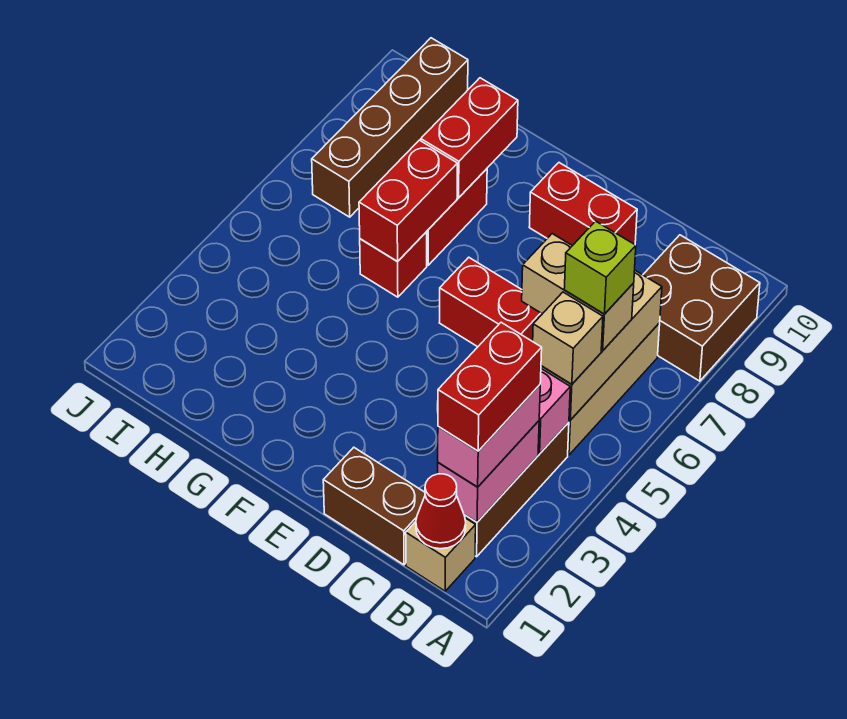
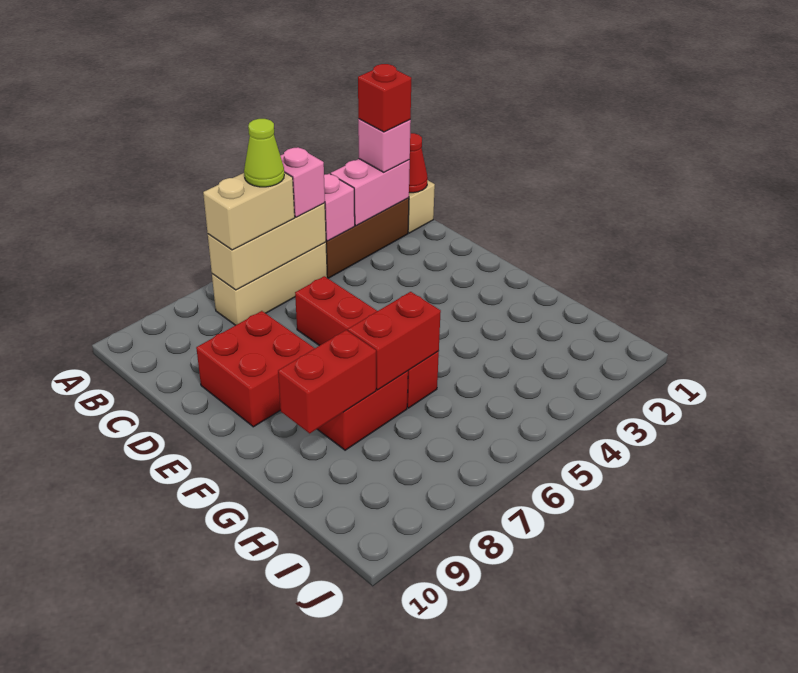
brown 2x2 brick [643,235,760,381] -> none
pink 1x2 brick [438,385,540,487] -> pink 1x1 brick [358,119,411,172]
red 1x2 brick [438,322,542,451] -> red 1x1 brick [358,64,411,132]
tan 1x1 brick [533,292,603,384] -> pink 1x1 brick [280,147,325,217]
tan 1x2 brick [522,234,634,351] -> tan 1x2 brick turned to [203,172,295,250]
lime 1x1 brick [564,221,636,314] -> lime 1x1 cone [244,119,284,187]
brown 1x2 brick [323,448,425,565] -> none
red 1x2 brick [529,163,637,246] -> red 2x2 brick [196,311,315,427]
brown 1x4 brick [312,38,468,217] -> none

